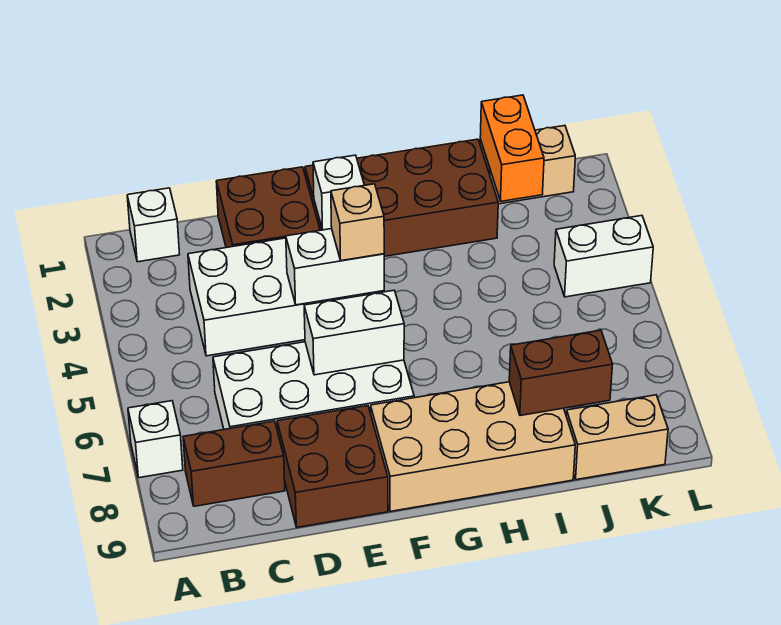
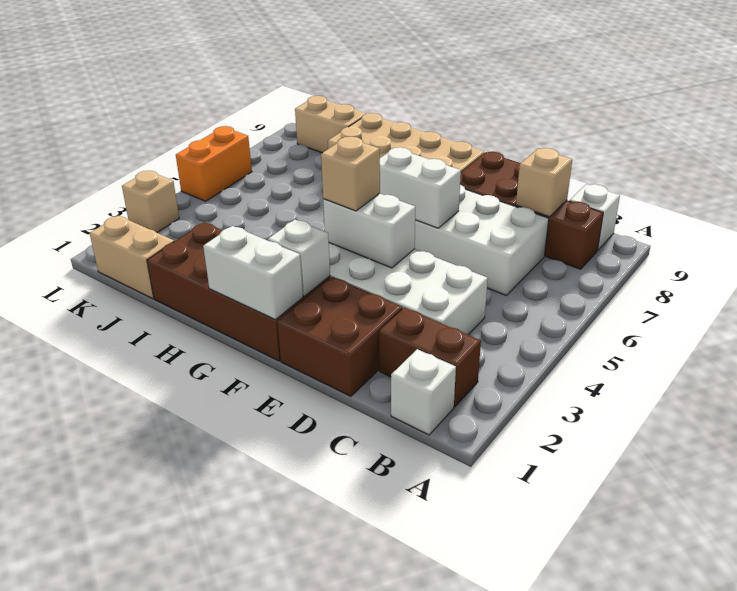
white 1x1 brick [128,401,183,478] -> white 1x1 brick moved to [570,184,620,250]
none -> tan 1x1 brick [516,148,572,217]
brown 1x2 brick [509,330,613,416] -> brown 1x2 brick moved to [379,308,481,407]
orange 1x2 brick [480,95,544,201] -> orange 1x2 brick moved to [176,126,252,201]
white 1x2 brick [554,216,653,297] -> white 1x2 brick moved to [203,226,303,320]
none -> tan 1x1 brick [122,171,179,233]

